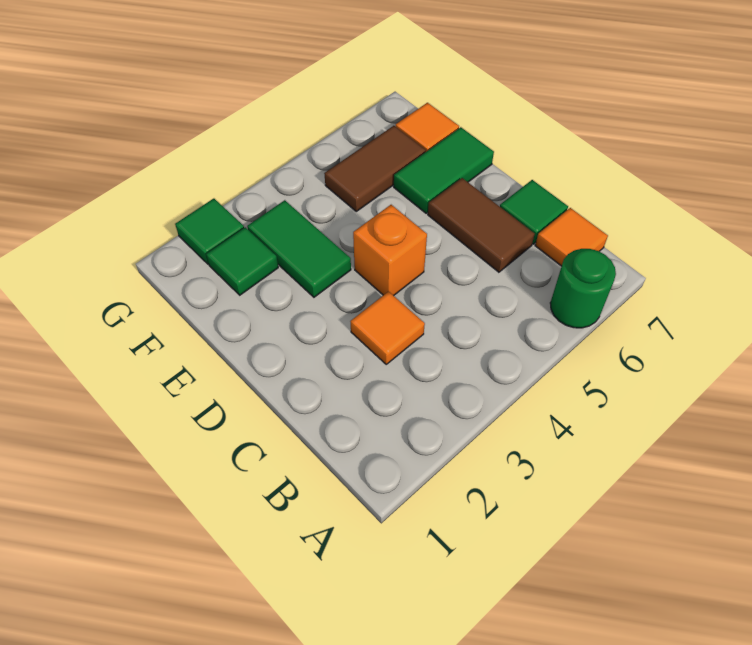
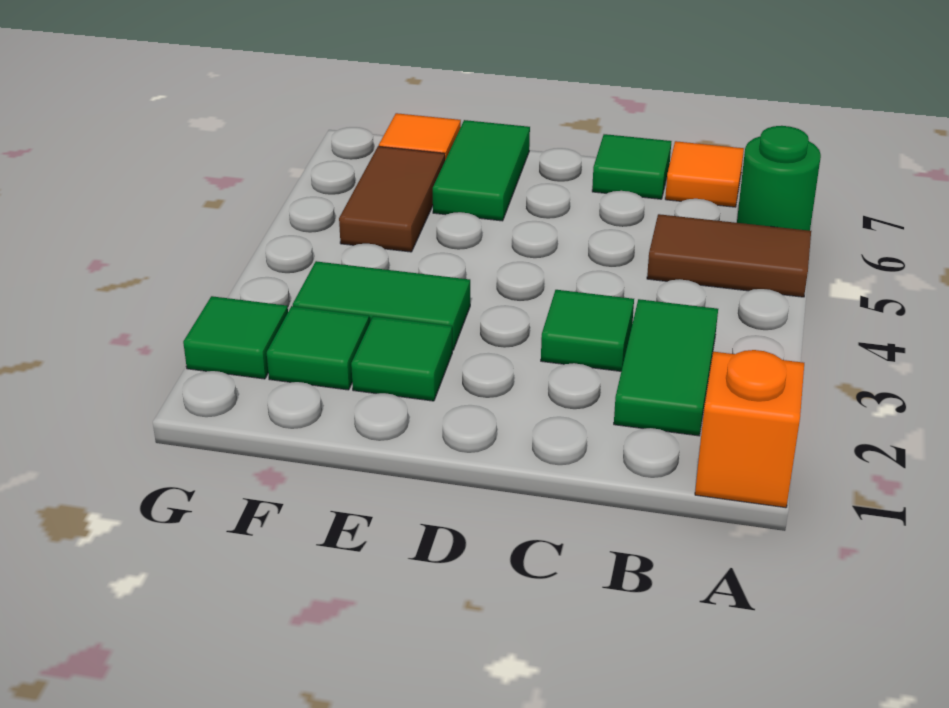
none -> green 1x2 tile [614,299,718,436]
orange 1x1 tile [350,291,425,364] -> green 1x1 tile [541,290,634,371]
brown 1x2 tile [428,178,535,272] -> brown 1x2 tile moved to [647,214,811,297]
orange 1x1 brick [353,205,427,296] -> orange 1x1 brick moved to [695,350,804,508]
none -> green 1x1 tile [351,316,452,401]

